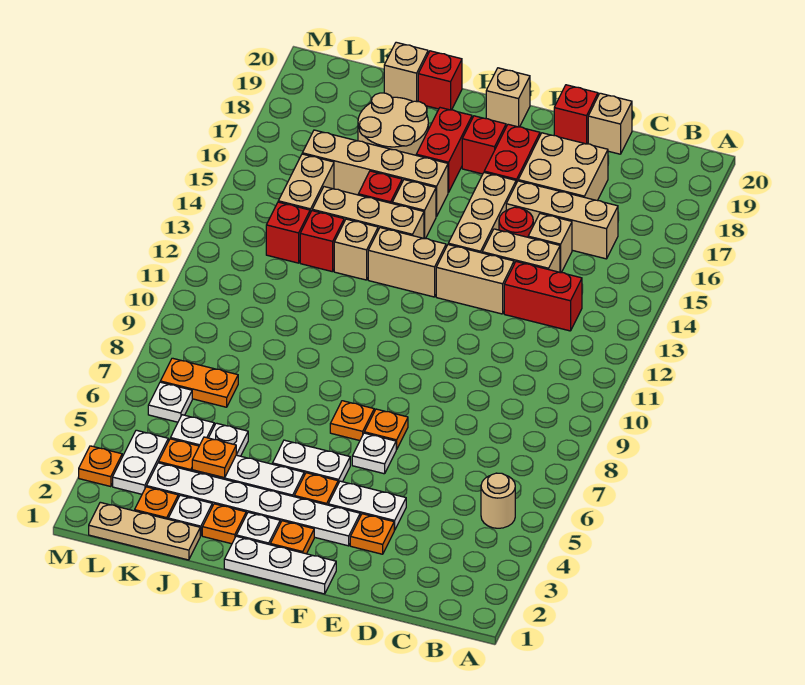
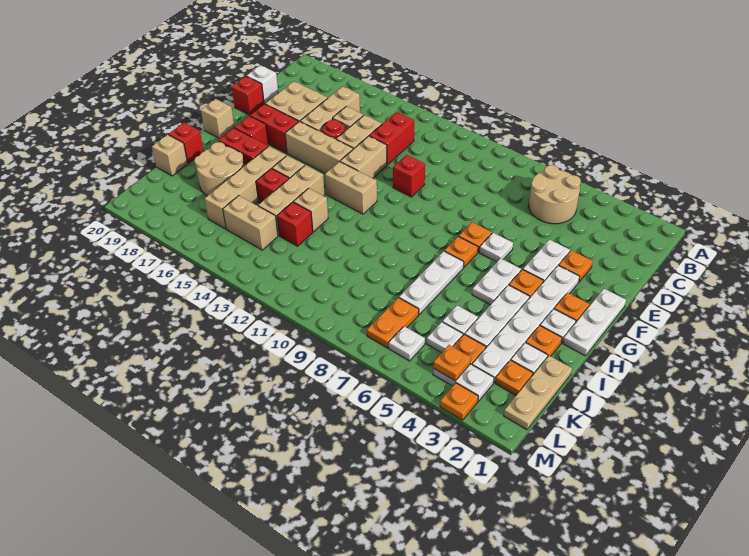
tan 1x1 round brick [481,473,515,528] -> tan 2x2 round brick [529,165,581,224]
tan 1x1 brick [588,93,632,154] -> white 1x1 brick [247,65,278,104]
tan 1x2 brick [368,228,446,297] -> tan 1x2 brick turned to [325,162,377,214]
none -> white 1x3 plate [399,251,464,314]
orange 1x1 plate [192,437,236,478] -> orange 1x1 plate moved to [433,345,471,381]
red 1x1 brick [266,202,310,263] -> red 1x1 brick moved to [393,155,425,197]

